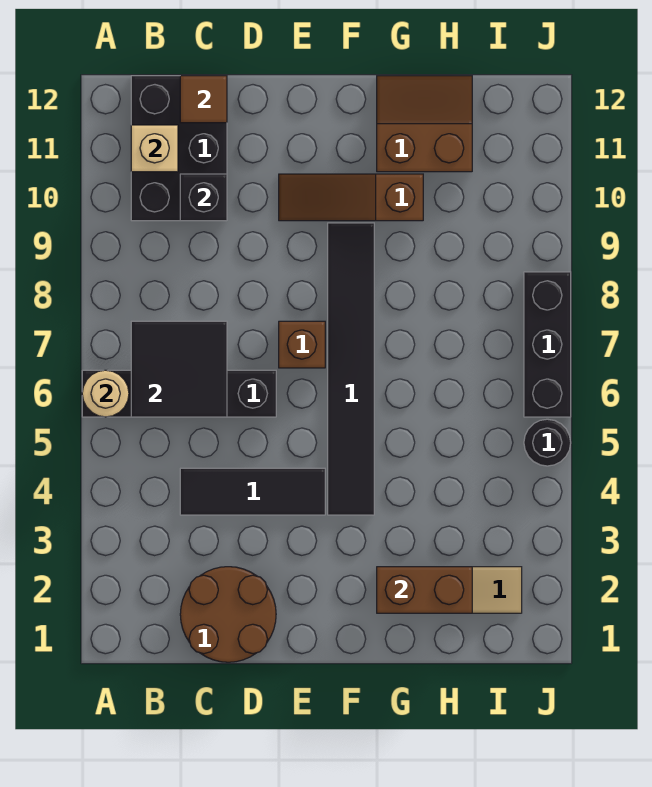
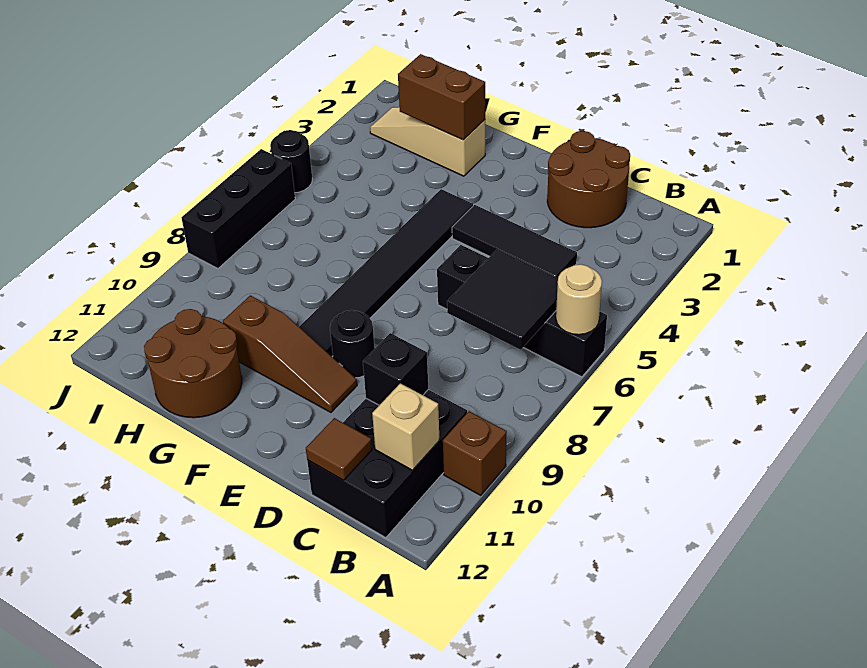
brown 1x1 brick [279,321,325,368] -> brown 1x1 brick moved to [443,411,507,495]
none -> black 1x1 round brick [330,310,375,378]
brown 2x2 slope [377,76,472,172] -> brown 2x2 round brick [144,309,242,418]

